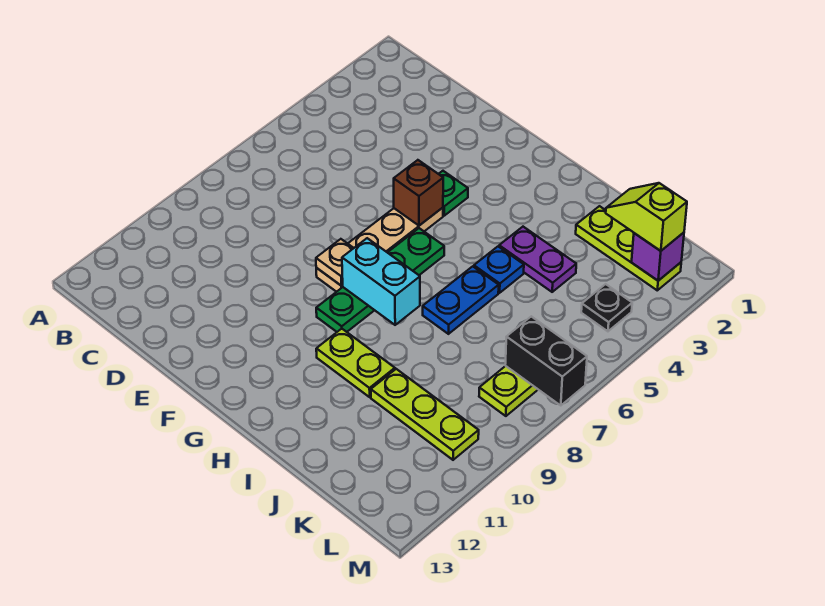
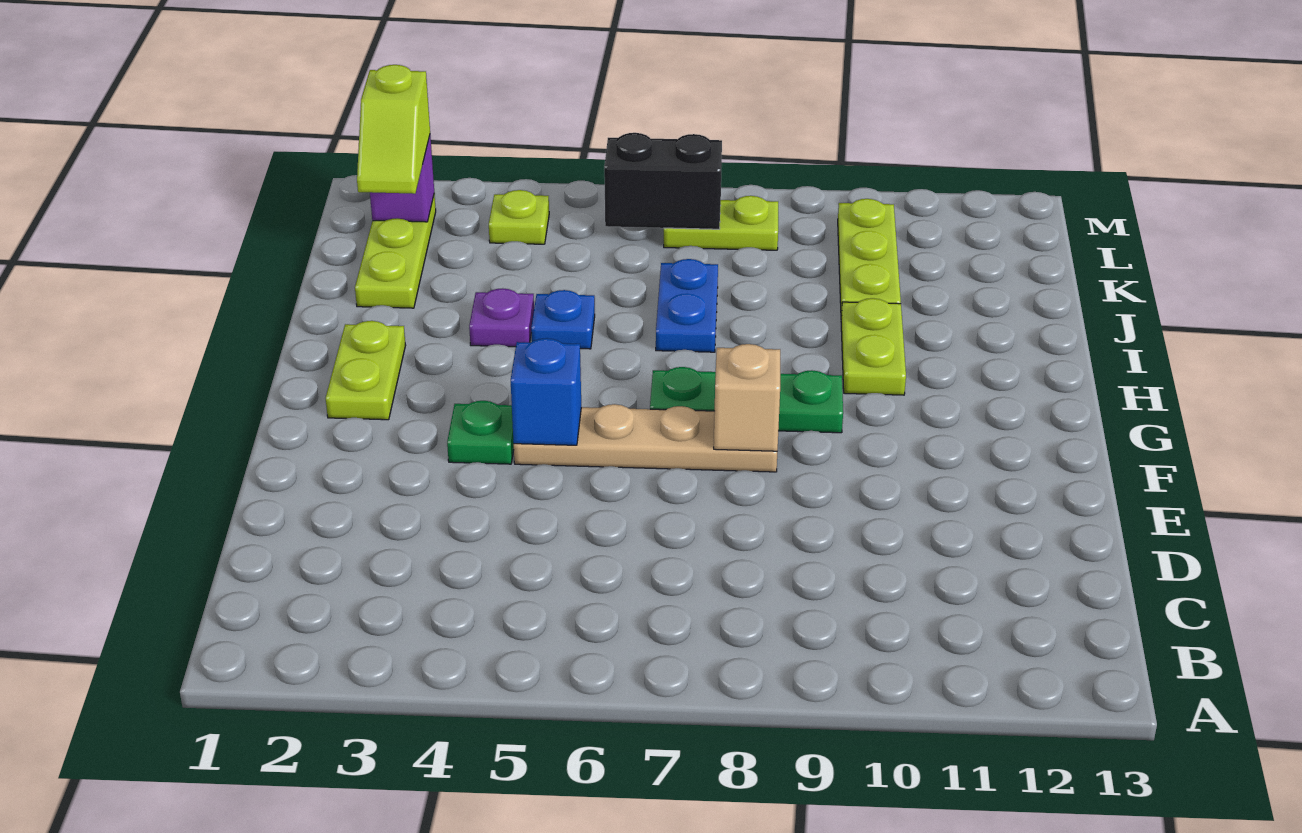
brown 1x1 brick [394,160,443,225] -> blue 1x1 brick [511,338,581,445]
tan 1x1 plate [316,239,353,286] -> tan 1x1 brick [714,344,780,451]
none -> lime 1x2 plate [326,321,406,420]
green 1x4 plate [316,228,444,332] -> green 1x3 plate [650,367,843,433]
cyan 1x2 brick [342,238,420,325] -> none
purple 1x2 plate [499,227,576,292] -> purple 1x1 plate [469,288,534,347]
blue 1x2 plate [423,266,499,334] -> blue 1x2 plate turned to [656,259,718,352]
black 1x1 plate [581,284,632,331] -> lime 1x1 plate [489,190,549,244]
black 1x2 brick [505,316,587,405] -> black 1x2 brick turned to [604,133,722,229]

